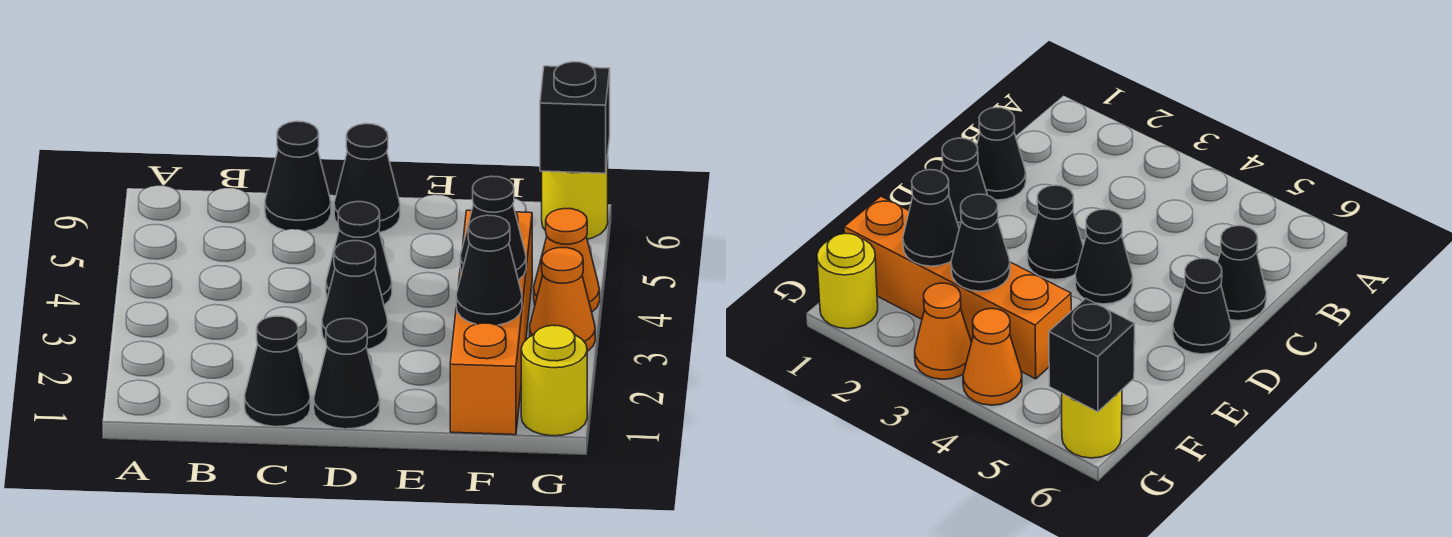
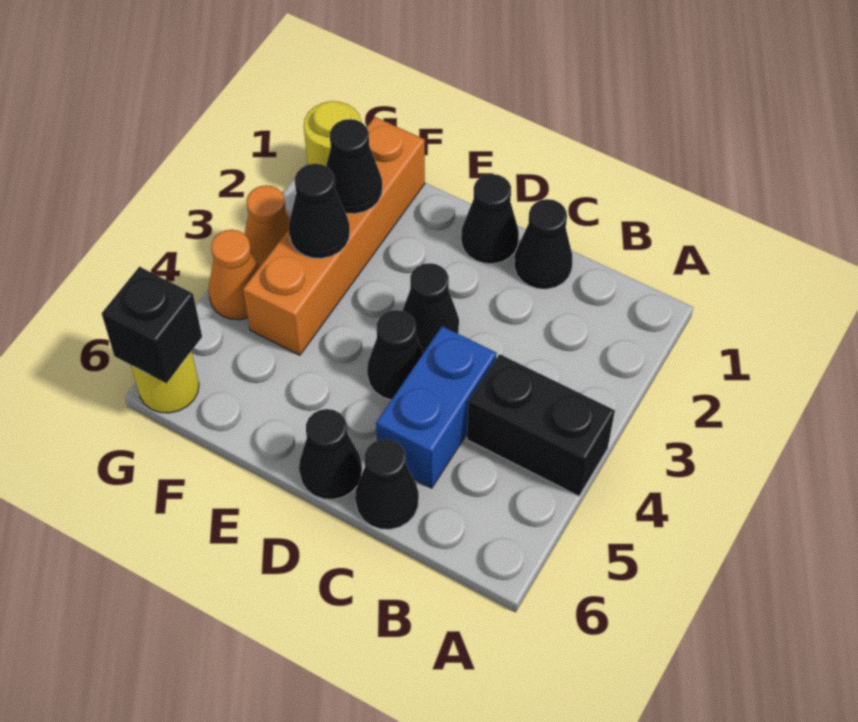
none -> black 1x2 brick [467,354,615,496]
none -> blue 1x2 brick [376,326,497,488]

